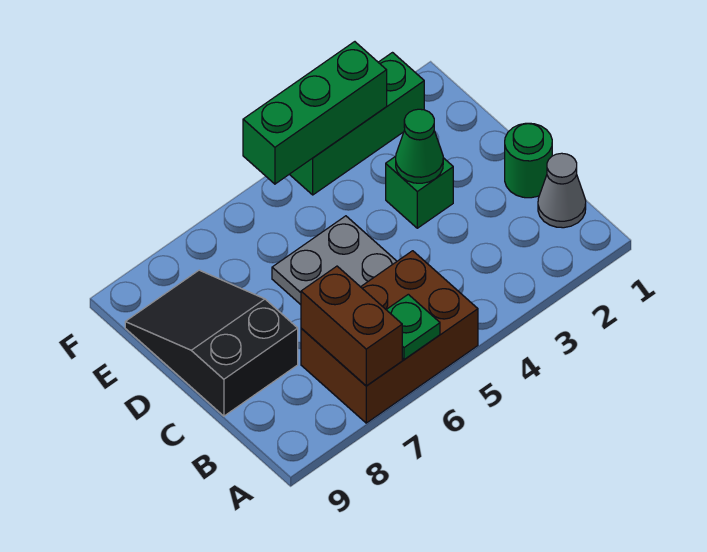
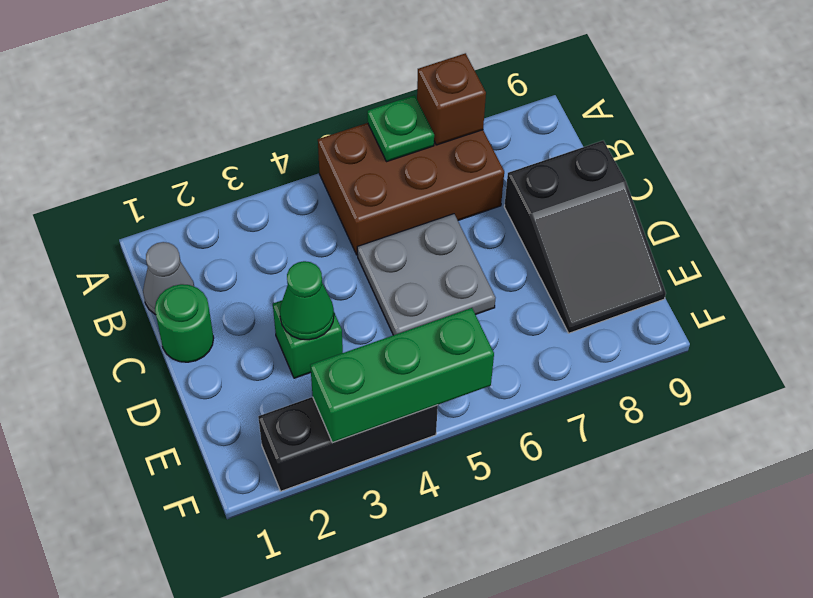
brown 1x2 brick [301,266,402,386] -> brown 1x1 brick [417,53,486,145]
green 1x3 brick [290,53,424,195] -> black 1x3 brick [258,397,438,491]

